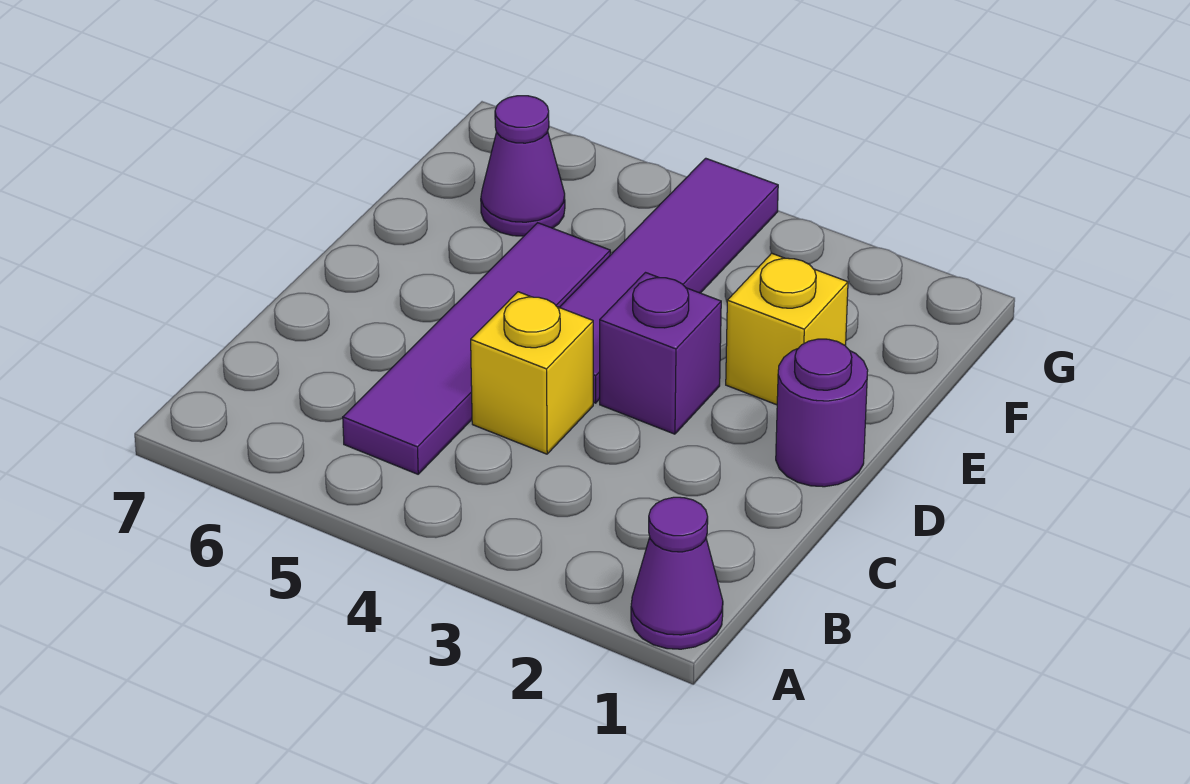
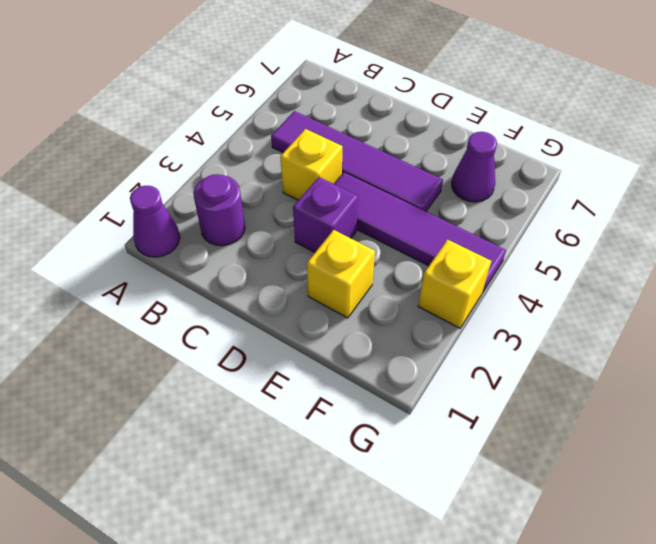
purple 1x1 round brick [776,339,868,487] -> purple 1x1 round brick moved to [193,174,245,246]
none -> yellow 1x1 brick [418,240,491,328]

